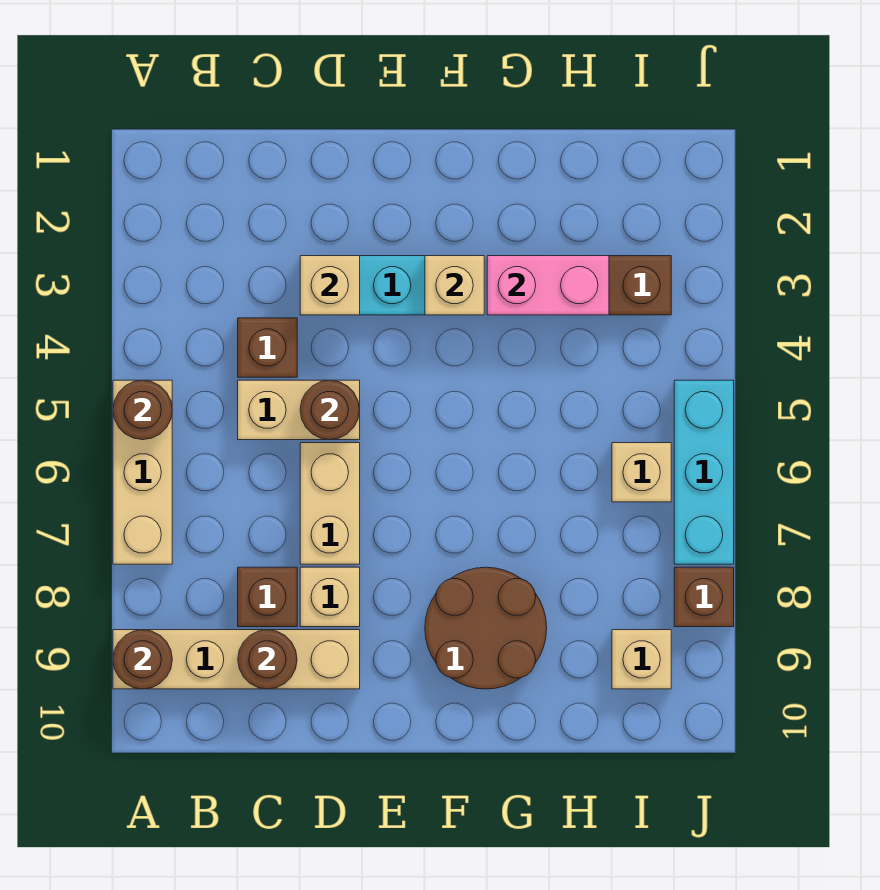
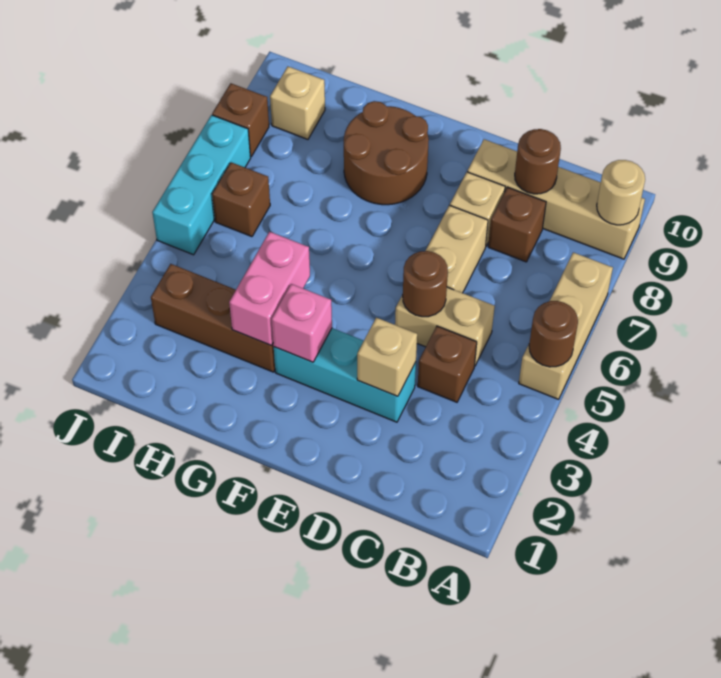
brown 1x1 round brick [113,630,172,689] -> tan 1x1 round brick [597,160,645,225]
tan 1x1 brick [425,256,484,315] -> pink 1x1 brick [272,284,332,362]
pink 1x2 brick [487,256,609,315] -> pink 1x2 brick turned to [229,232,310,346]
tan 1x1 brick [612,443,671,502] -> brown 1x1 brick [212,162,270,237]

